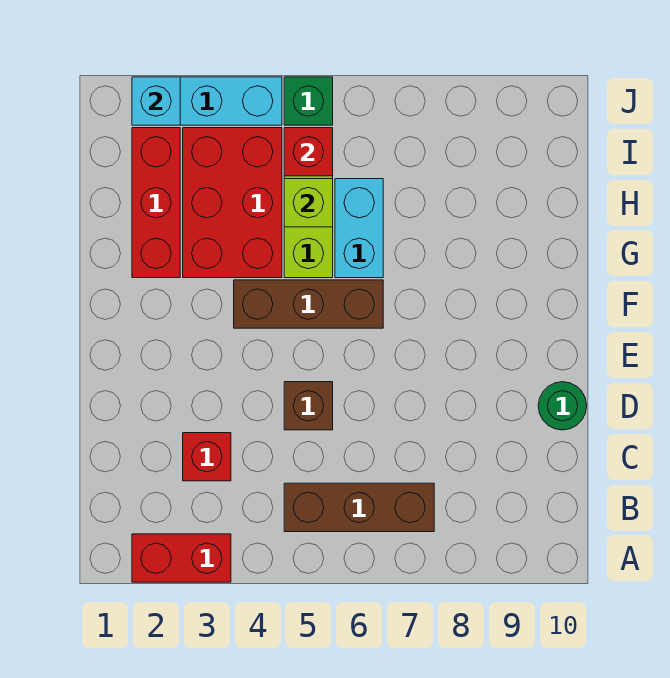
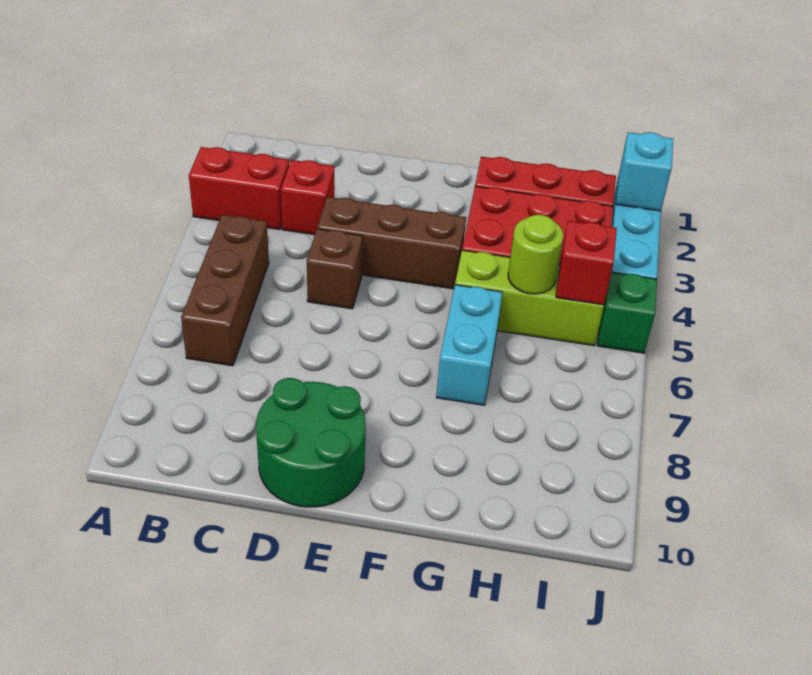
red 1x2 brick [132,534,231,582] -> red 1x2 brick turned to [189,147,289,229]
green 1x1 round brick [538,382,587,430] -> green 2x2 round brick [256,378,366,507]
brown 1x3 brick [234,280,383,328] -> brown 1x3 brick turned to [317,197,466,289]
cyan 1x2 brick [335,179,383,278] -> cyan 1x2 brick turned to [436,285,502,405]
lime 1x1 brick [284,179,333,227] -> lime 1x1 round brick [508,215,563,294]

